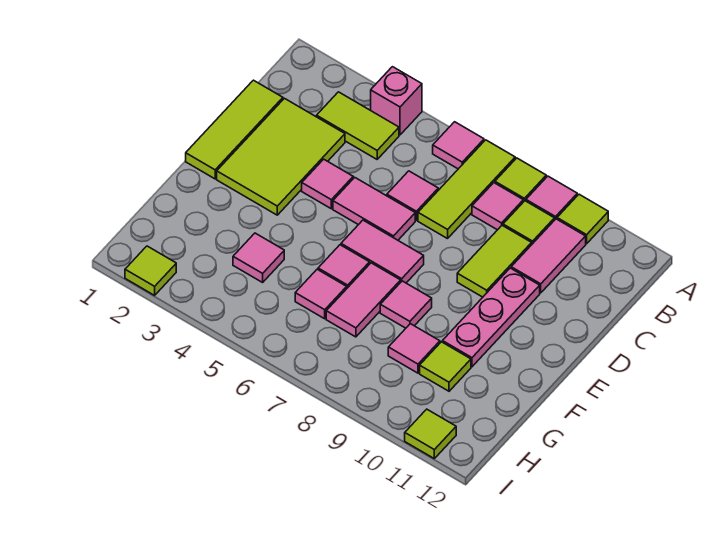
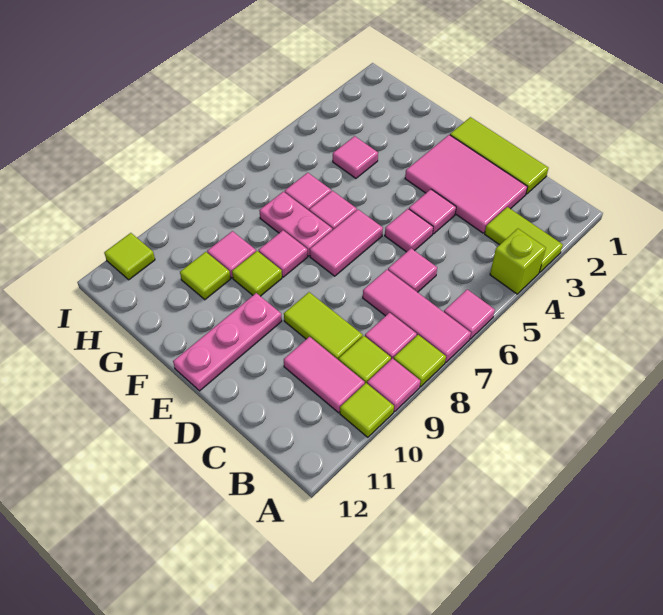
pink 1x1 brick [371,67,422,135] -> lime 1x1 brick [490,229,546,294]
lime 1x3 tile [418,140,515,239] -> pink 1x3 tile [363,270,471,362]
lime 1x2 tile [317,92,399,159] -> lime 1x2 tile turned to [485,207,563,273]
lime 2x3 tile [217,98,345,215] -> pink 2x3 tile [405,135,527,233]
pink 1x2 tile [333,177,415,240] -> pink 1x1 tile [385,209,433,252]
pink 1x3 plate [442,268,540,367] -> pink 1x3 plate turned to [173,293,282,391]
pink 1x2 tile [326,263,401,337] -> pink 1x2 plate [259,192,332,256]
lime 1x1 tile [125,246,176,295] -> lime 1x1 tile moved to [232,251,282,296]

